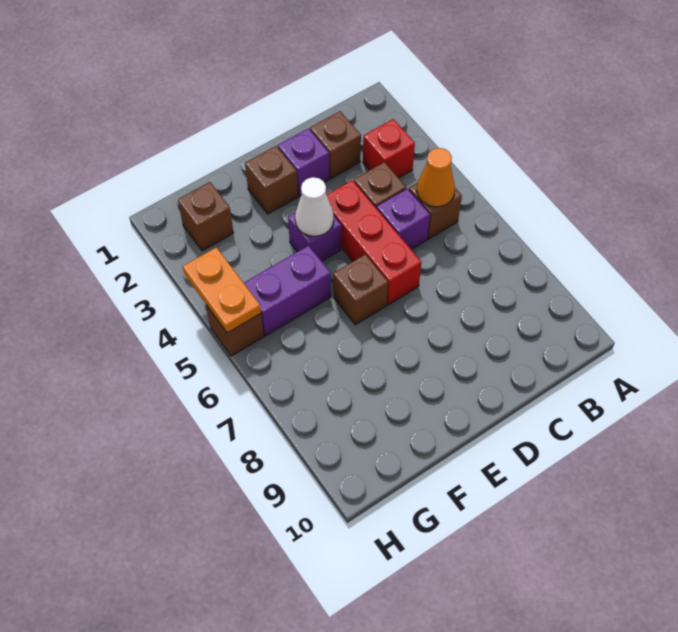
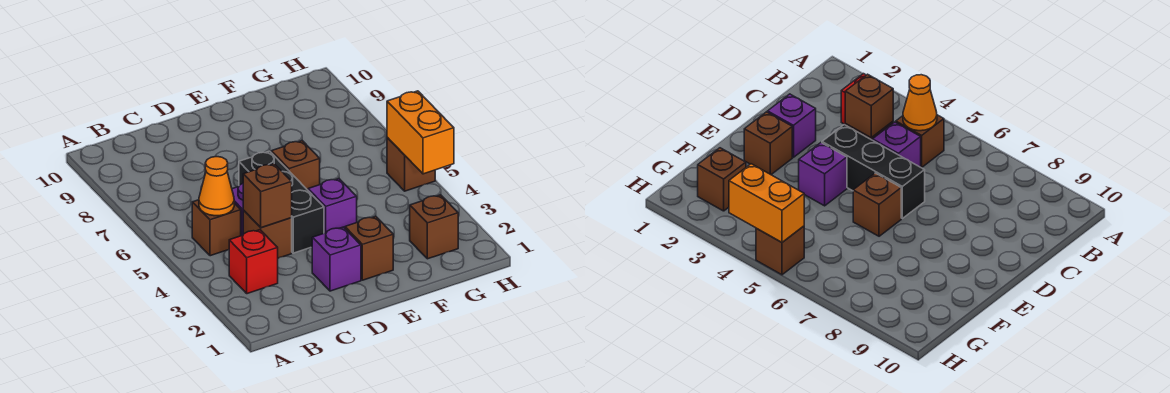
brown 1x1 brick [310,111,361,178] -> brown 1x1 brick moved to [243,164,292,228]
red 1x3 brick [327,180,421,305] -> black 1x3 brick [239,151,324,253]
white 1x1 cone [295,177,334,236] -> none
purple 1x2 brick [244,245,331,336] -> none
orange 1x2 plate [183,247,261,333] -> orange 1x2 brick [387,91,454,174]

